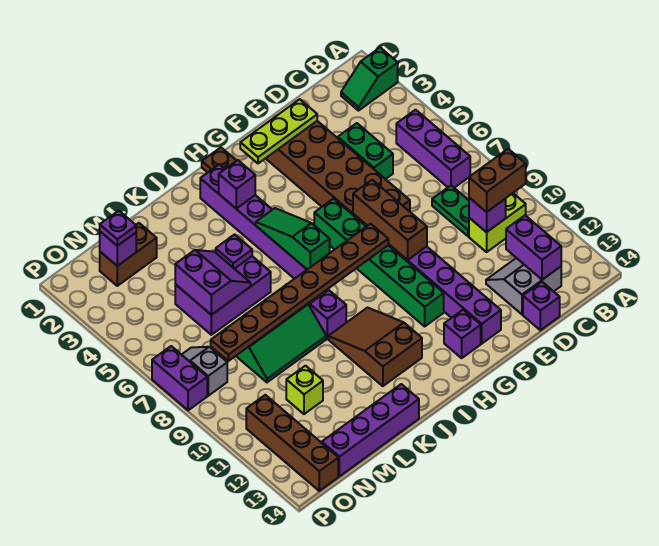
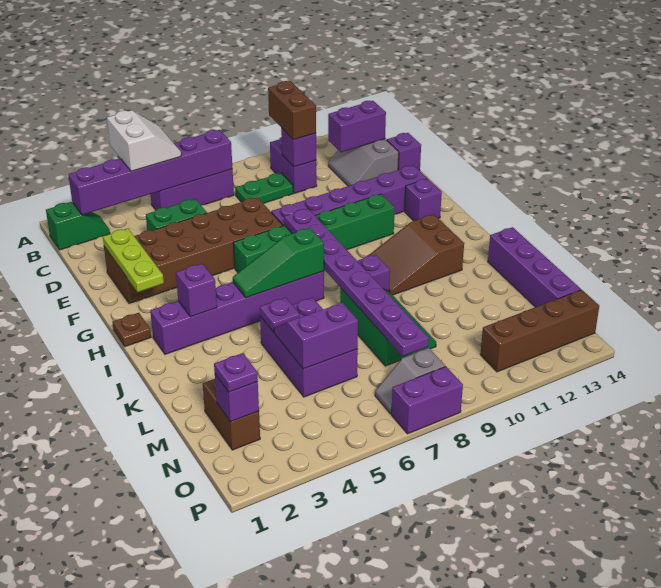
green 1x2 slope [341,48,398,111] -> green 1x2 slope turned to [46,202,110,250]
none -> white 2x2 slope [107,110,181,171]
none -> purple 1x6 brick [68,130,232,215]
lime 1x2 brick [469,193,526,252] -> purple 1x2 brick [270,137,317,193]
brown 1x3 brick [353,180,427,260] -> none
brown 1x8 plate [211,224,388,361] -> purple 1x8 plate [284,209,429,356]
lime 1x1 brick [286,366,323,414] -> none

